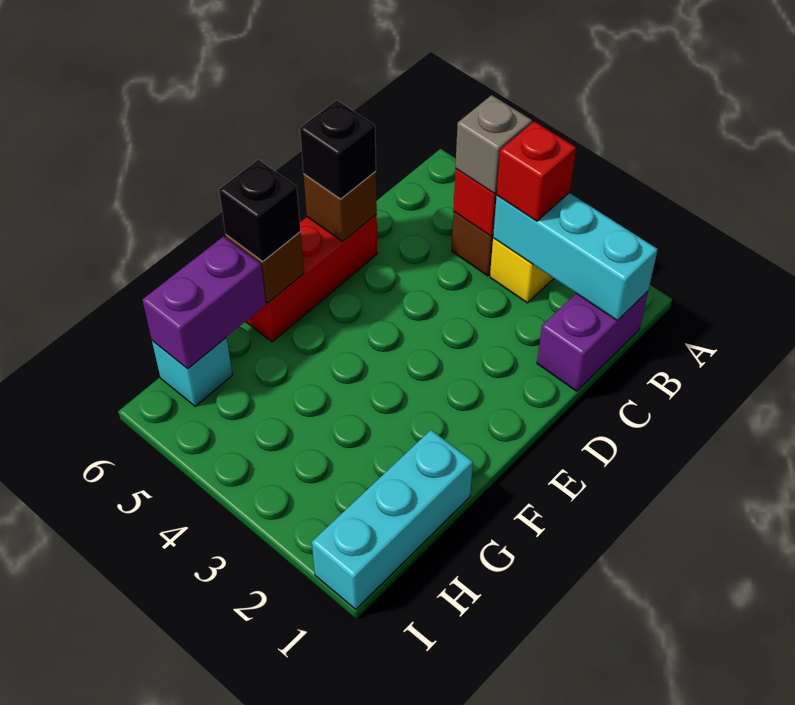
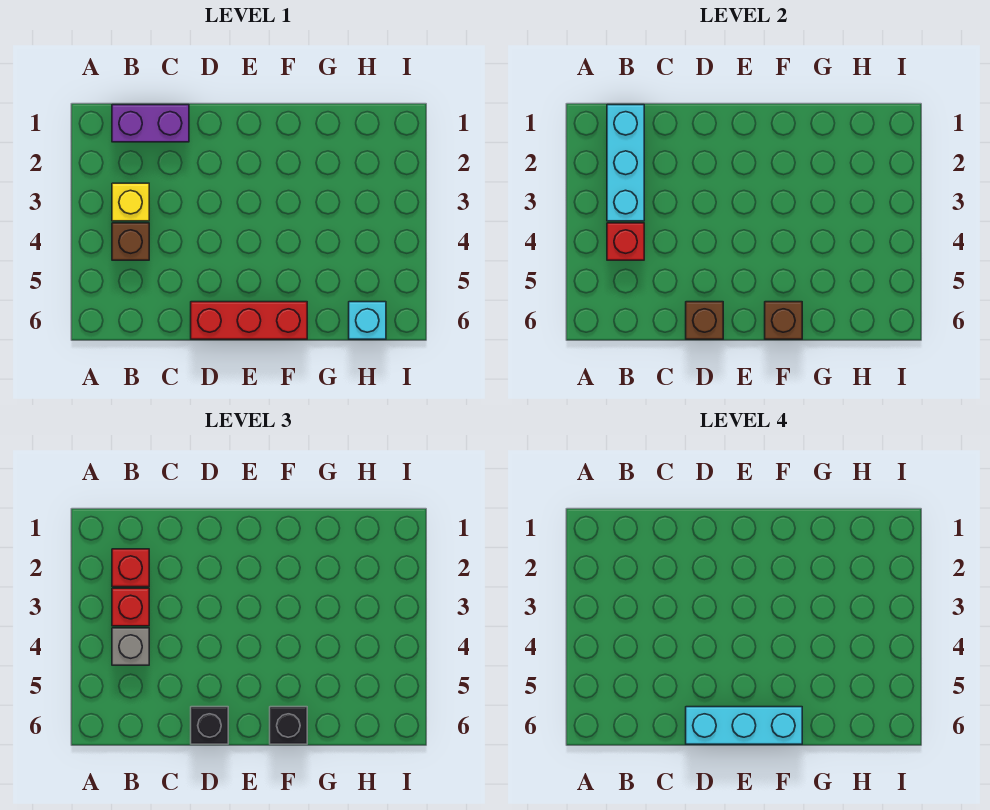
none -> red 1x1 brick [112,549,149,587]
cyan 1x3 brick [312,430,473,609] -> cyan 1x3 brick moved to [686,707,802,744]
purple 1x2 brick [142,236,266,369] -> none

